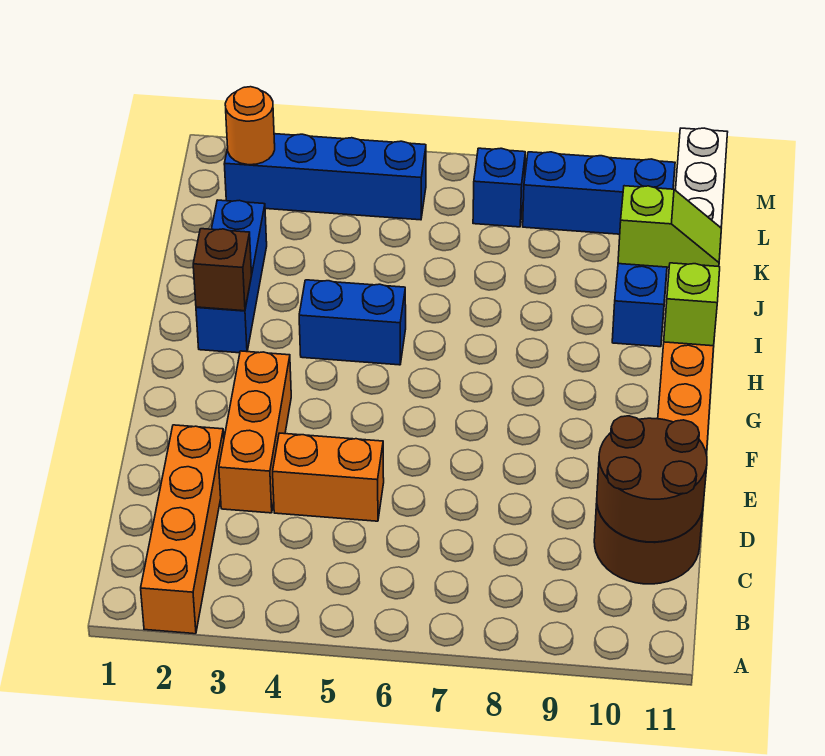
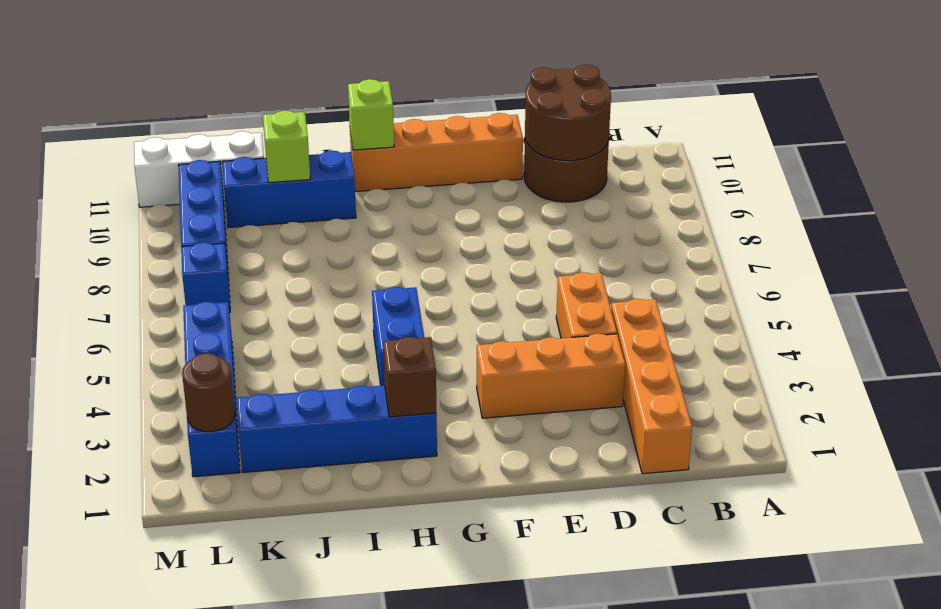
orange 1x4 brick [141,425,224,634] -> orange 1x4 brick turned to [611,299,692,474]
blue 1x3 brick [196,200,267,353] -> blue 1x4 brick [236,385,437,472]
orange 1x1 round brick [225,87,275,165] -> brown 1x1 round brick [182,353,235,432]

